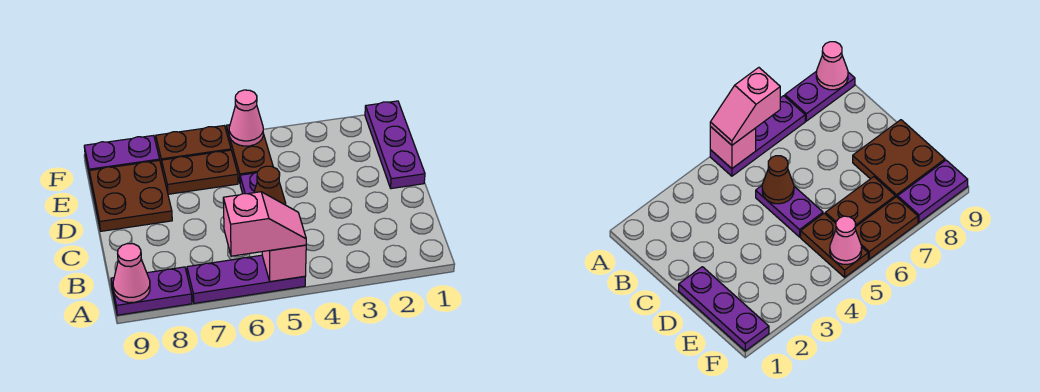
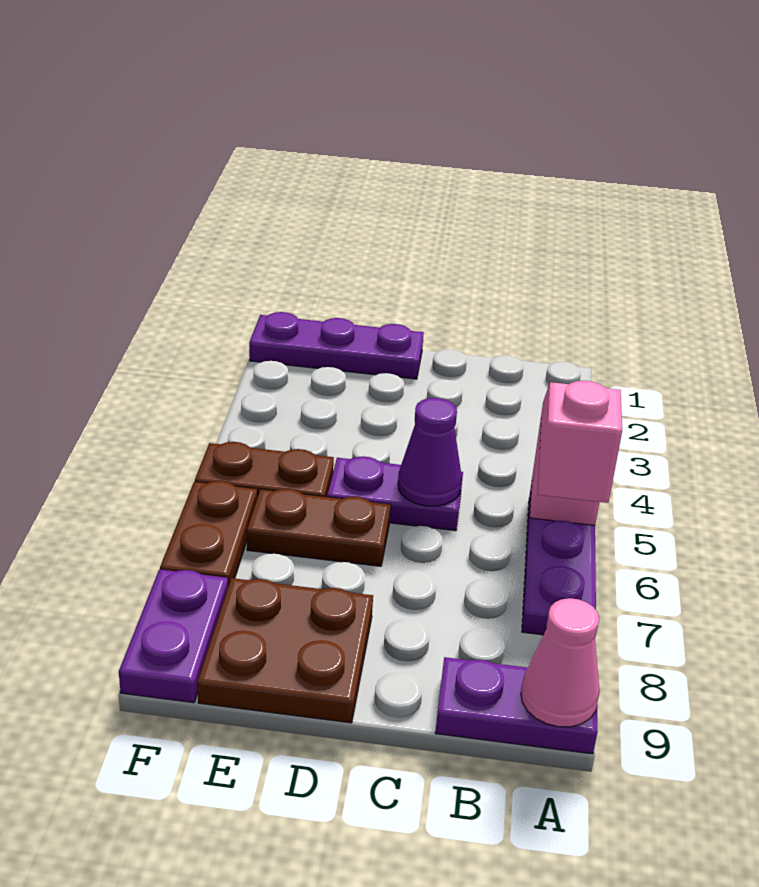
purple 1x2 plate [111,267,192,315] -> purple 1x2 plate turned to [435,657,598,754]
brown 1x1 cone [254,166,286,205] -> purple 1x1 cone [398,398,462,506]
brown 1x2 plate [162,150,238,194] -> brown 1x2 plate turned to [247,489,391,566]
pink 1x1 cone [229,90,263,146] -> none

